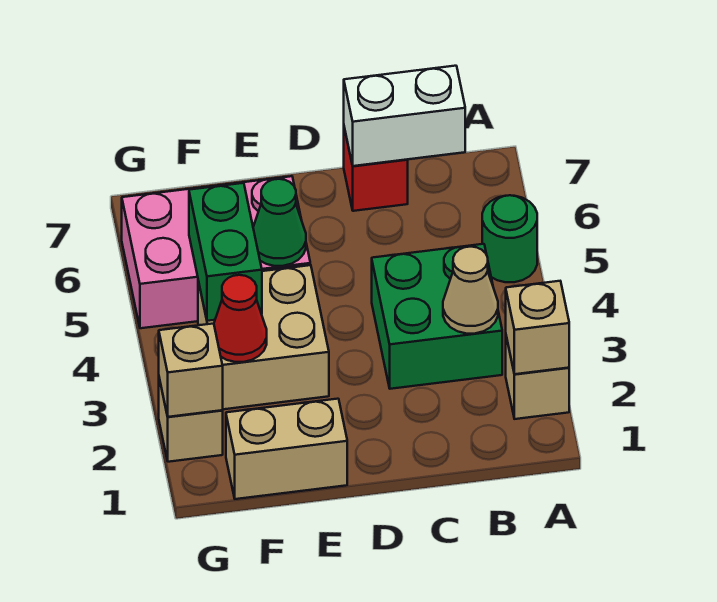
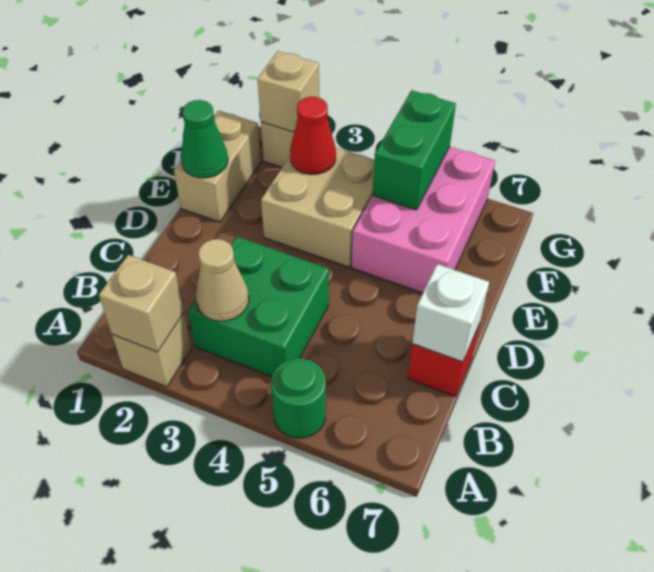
white 1x2 brick [344,66,465,166] -> white 1x1 brick [412,264,489,362]
green 1x1 cone [253,179,306,266] -> green 1x1 cone moved to [181,100,228,178]
green 1x2 brick [189,183,262,321] -> green 1x2 brick turned to [372,90,456,210]

